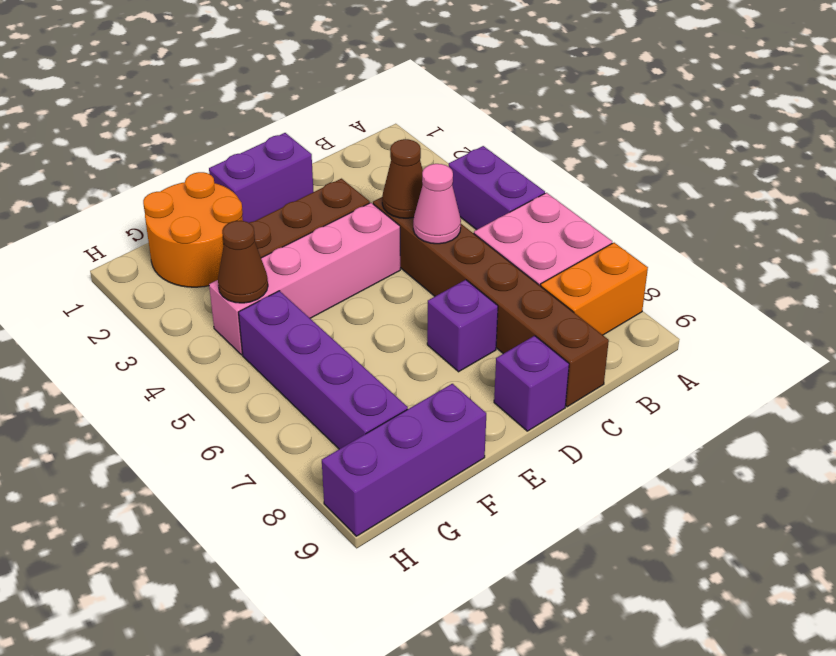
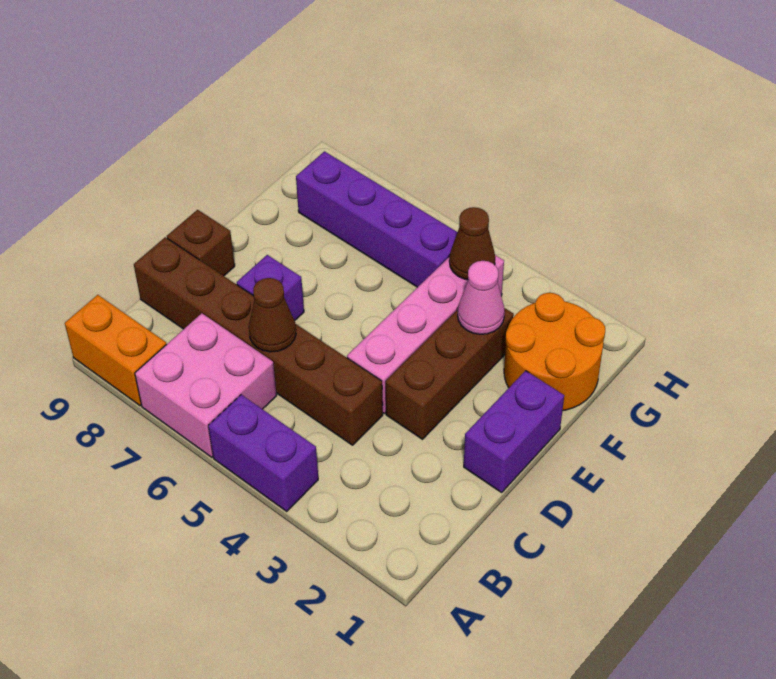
orange 1x2 brick [541,243,648,335] -> orange 1x2 brick turned to [65,295,167,406]
brown 1x1 cone [382,139,423,218] -> brown 1x1 cone moved to [249,278,296,352]
pink 1x1 cone [413,164,461,244] -> pink 1x1 cone moved to [458,261,505,334]
purple 1x1 brick [494,336,569,431] -> brown 1x1 brick [167,210,235,276]
purple 1x3 brick [322,384,486,536] -> none

